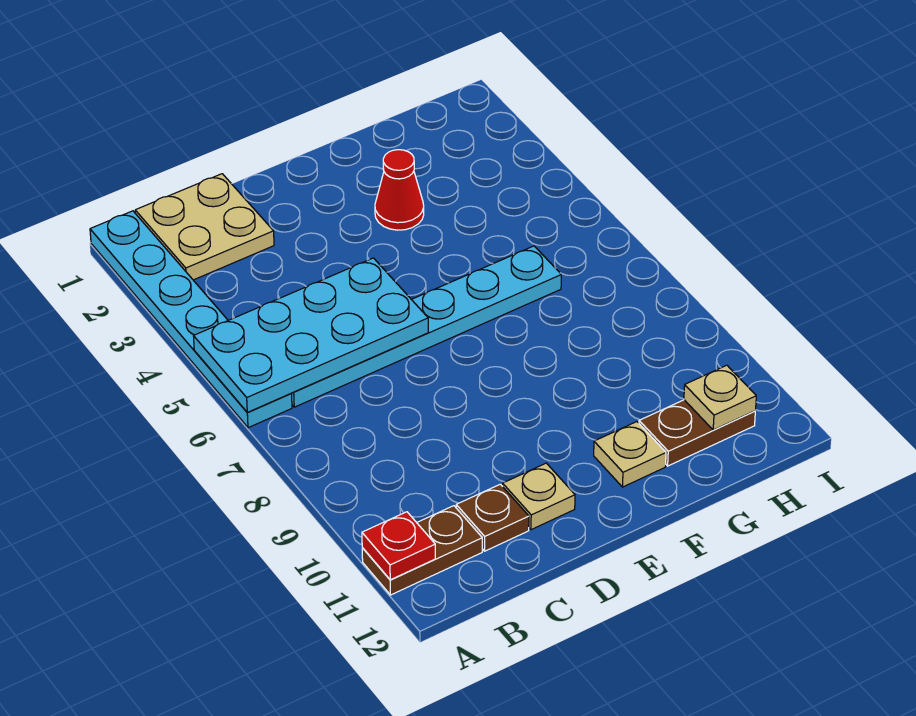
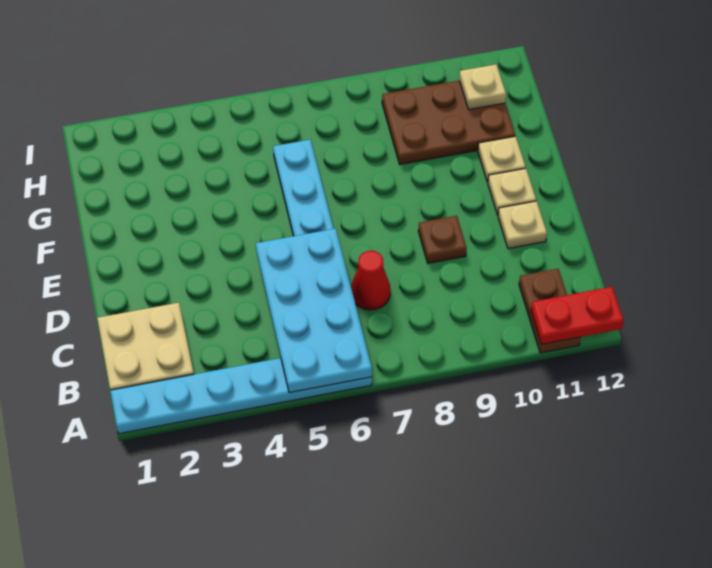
red 1x1 plate [362,512,435,580] -> red 1x2 plate [531,287,624,344]
brown 1x1 plate [456,484,529,551] -> brown 1x1 plate moved to [418,216,466,263]
none -> tan 1x1 plate [488,168,536,215]
red 1x1 cone [375,150,424,230] -> red 1x1 cone moved to [351,251,391,310]
brown 1x2 plate [639,400,755,466] -> brown 2x3 plate [382,81,515,164]

